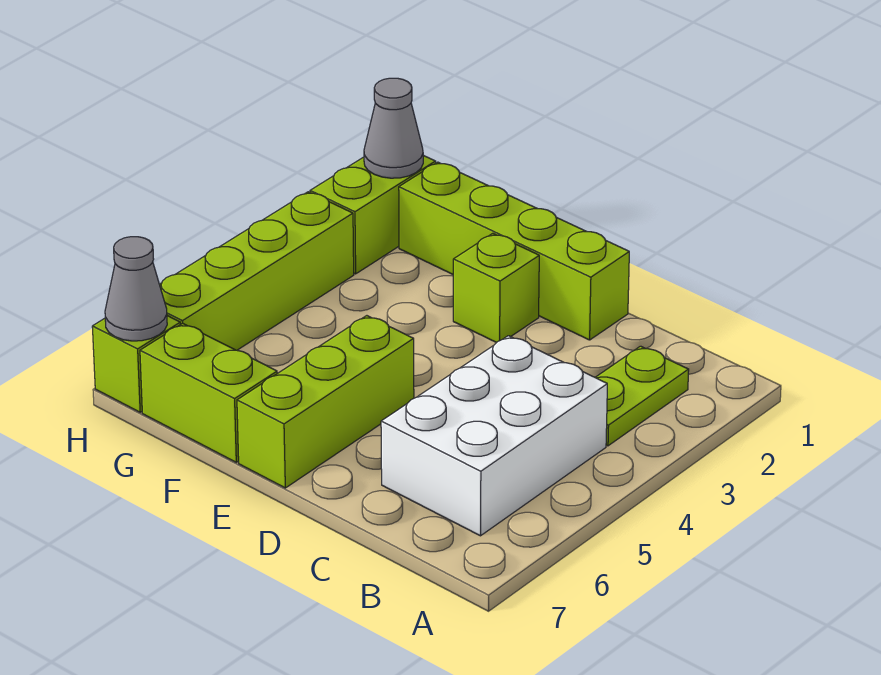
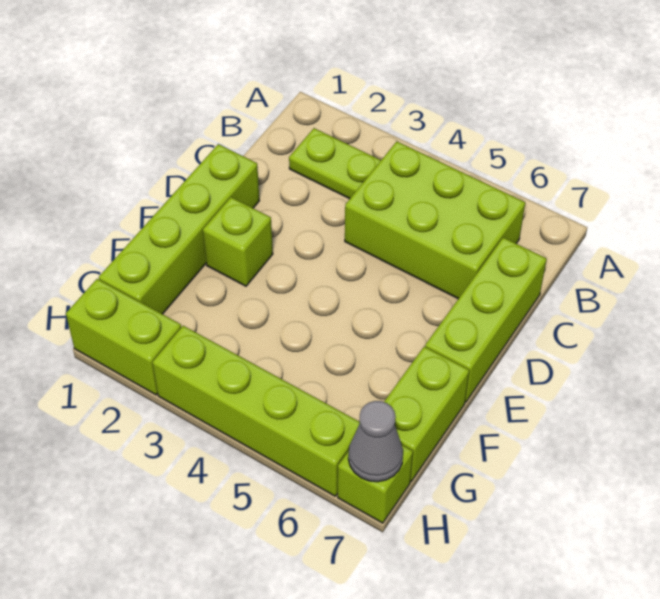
white 2x3 brick [381,336,607,536] -> lime 2x3 brick [345,142,525,299]
lime 1x3 brick [237,316,414,488] -> lime 1x3 brick turned to [425,238,547,402]
grey 1x1 cone [364,78,423,178] -> none

